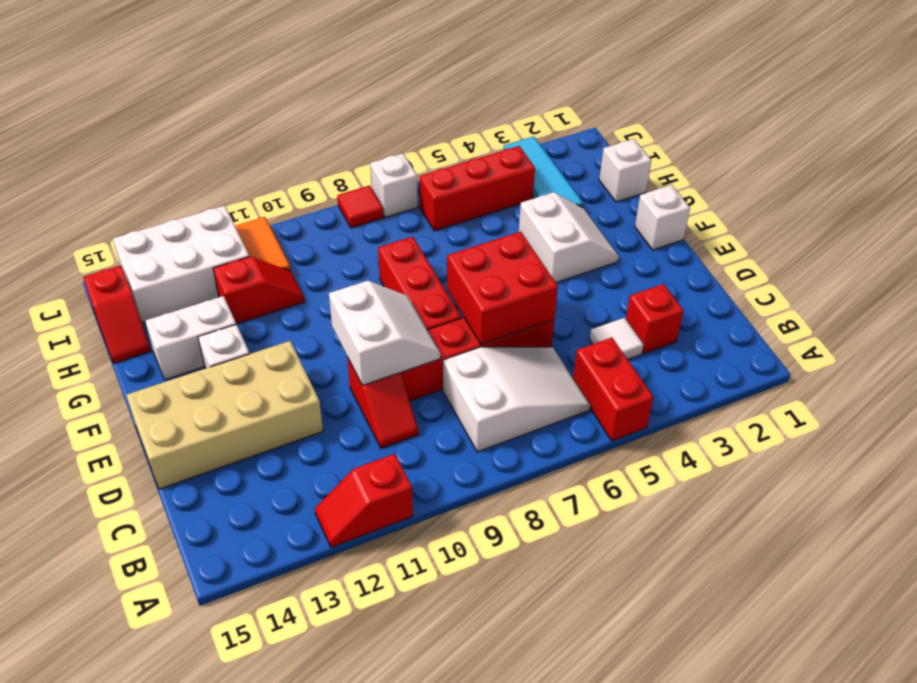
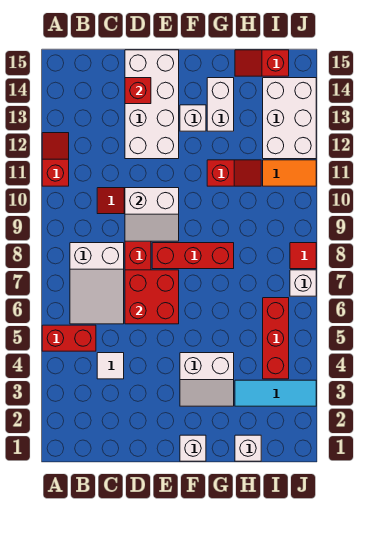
red 1x1 brick [626,284,684,353] -> red 1x1 brick moved to [125,78,151,104]
tan 2x4 brick [126,341,323,489] -> white 2x4 brick [125,50,179,159]
red 1x2 slope [213,256,304,324] -> red 1x2 slope turned to [207,160,261,186]

